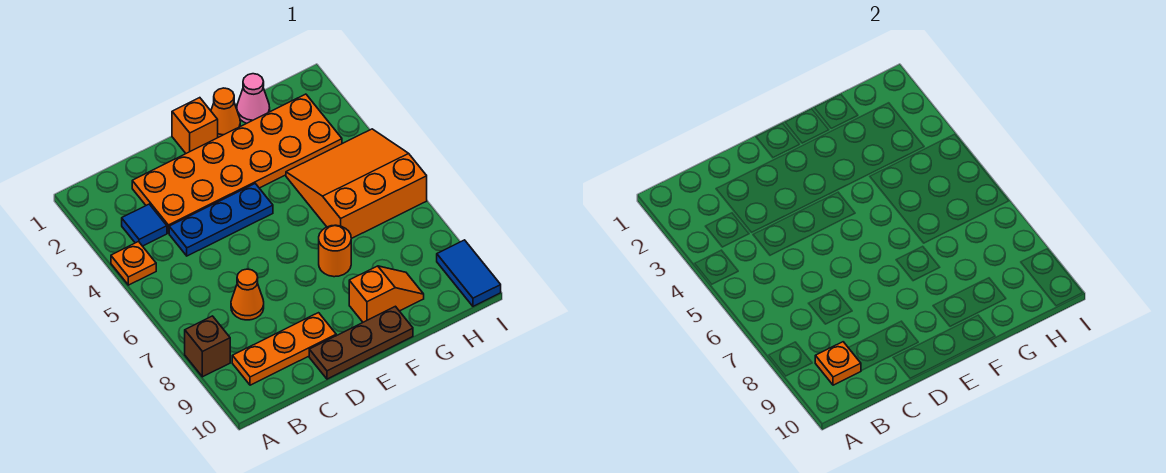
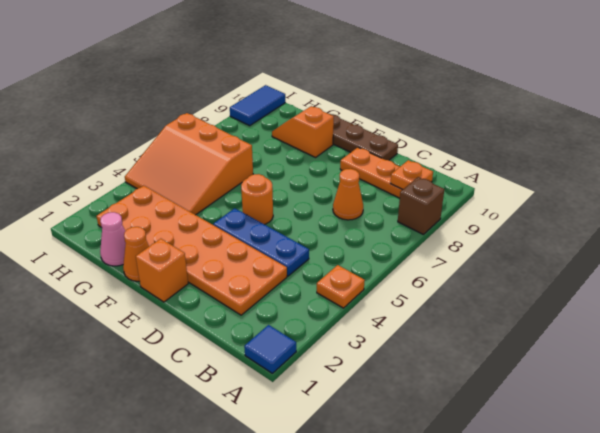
blue 1x1 tile [122,204,167,246] -> blue 1x1 tile moved to [244,325,296,373]
orange 1x1 round brick [319,225,351,277] -> orange 1x1 round brick moved to [241,174,273,224]

